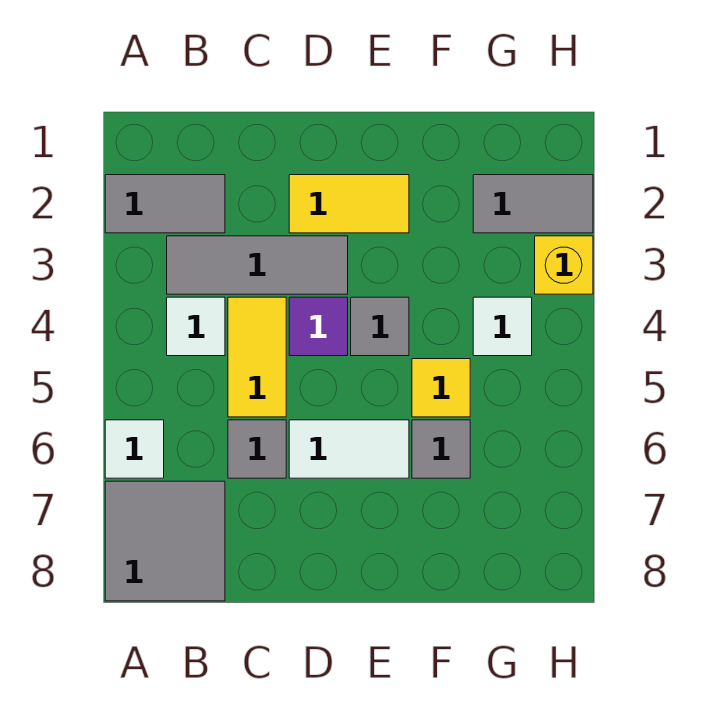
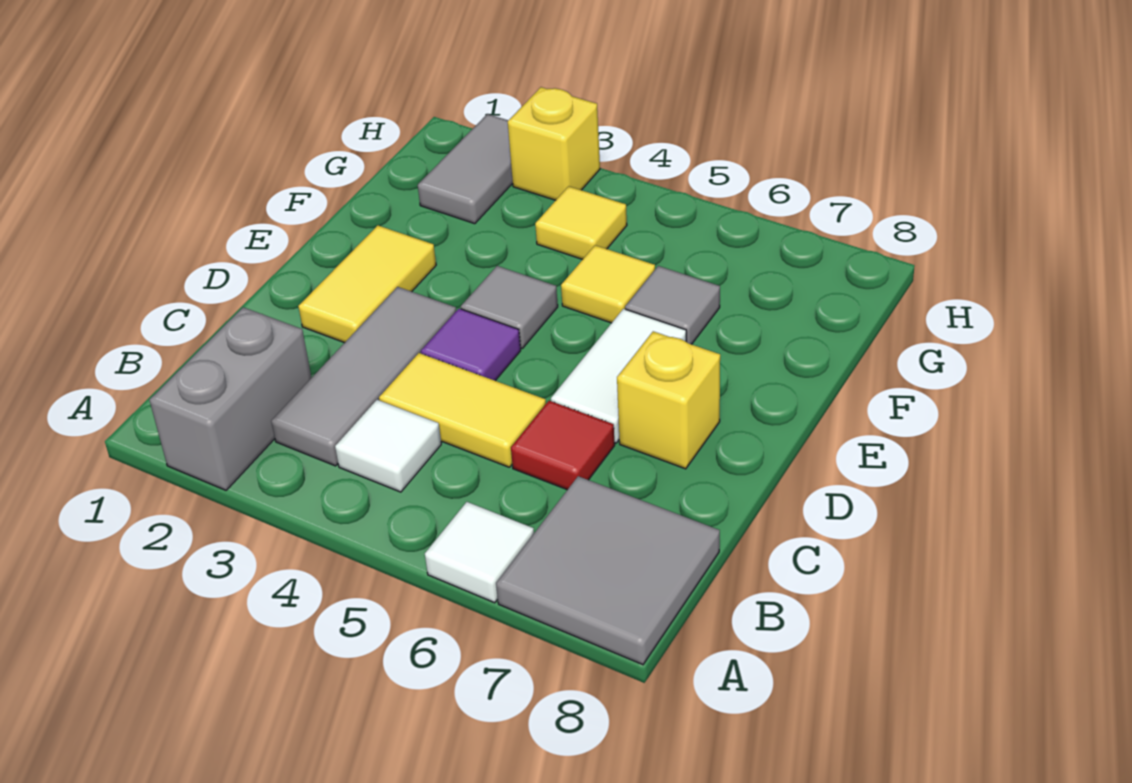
grey 1x2 tile [105,175,225,233] -> grey 1x2 brick [149,307,311,490]
grey 1x1 tile [228,420,286,478] -> red 1x1 tile [511,401,615,490]
none -> yellow 1x1 brick [617,331,720,469]
white 1x1 tile [473,297,532,356] -> yellow 1x1 tile [535,186,627,259]

